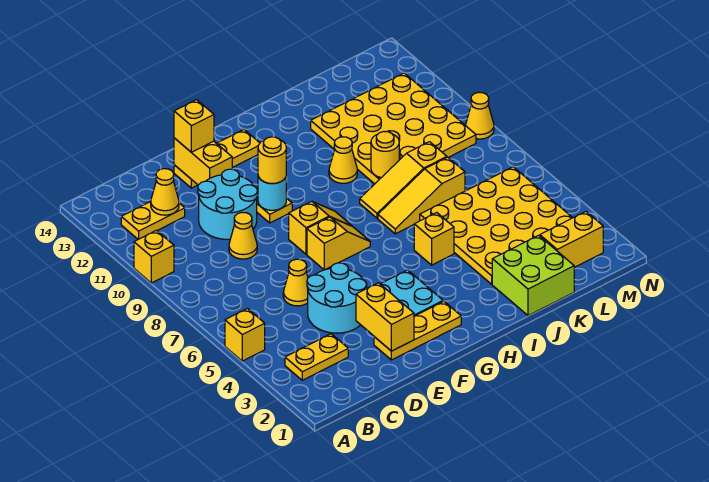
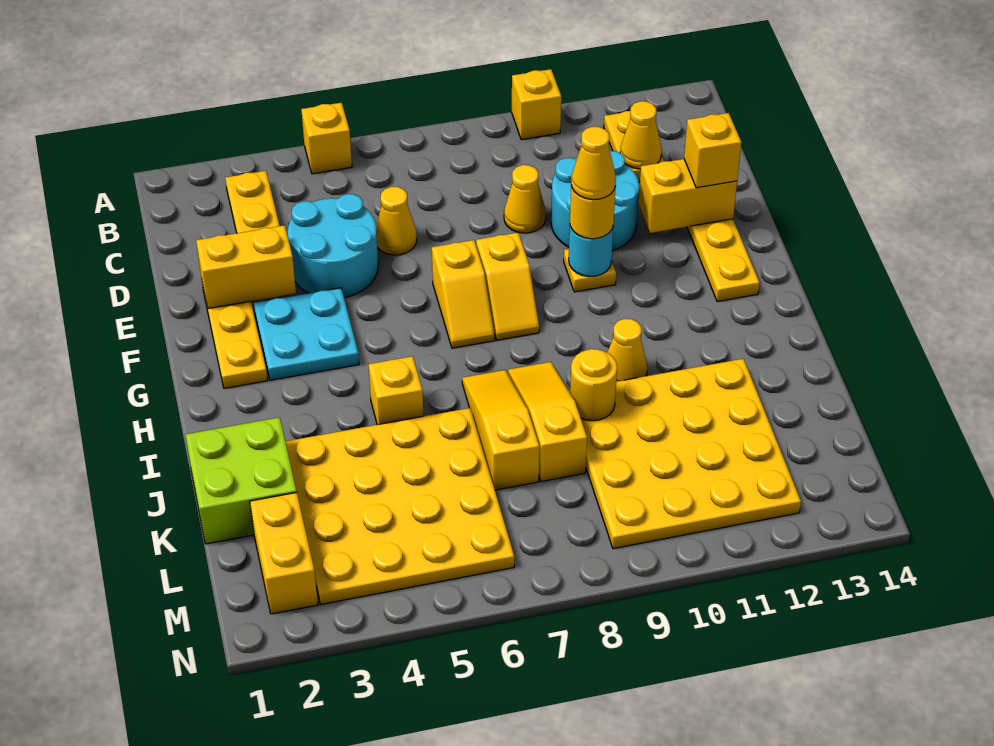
yellow 1x1 cone [466,92,494,139] -> yellow 1x1 cone moved to [571,127,616,200]

